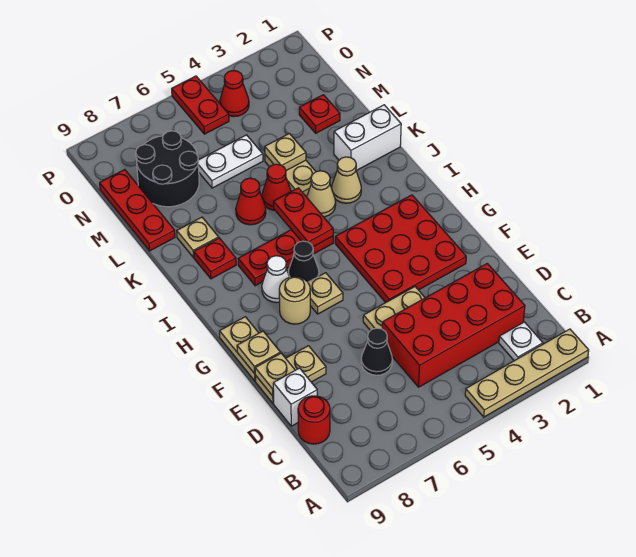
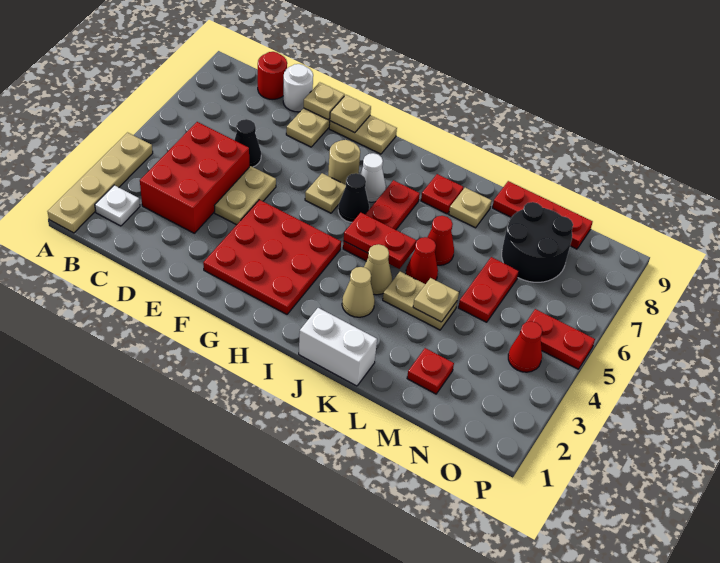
red 2x4 brick [382,263,525,387] -> red 2x3 brick [140,122,249,233]
white 1x1 brick [273,368,317,426] -> white 1x1 round brick [283,64,313,112]
white 1x2 brick [334,105,401,171] -> white 1x2 brick turned to [299,308,377,386]
white 1x2 plate [198,135,263,188] -> red 1x2 plate [458,257,519,322]

